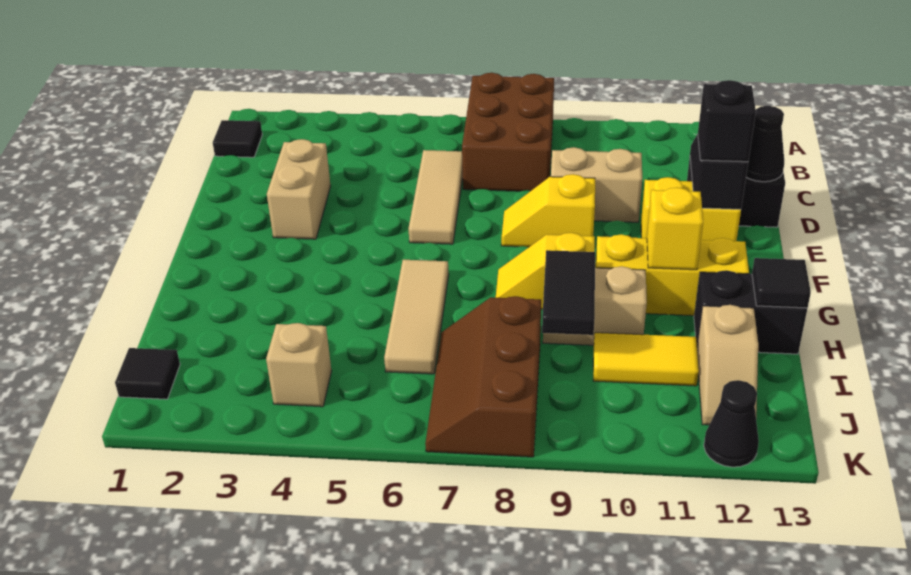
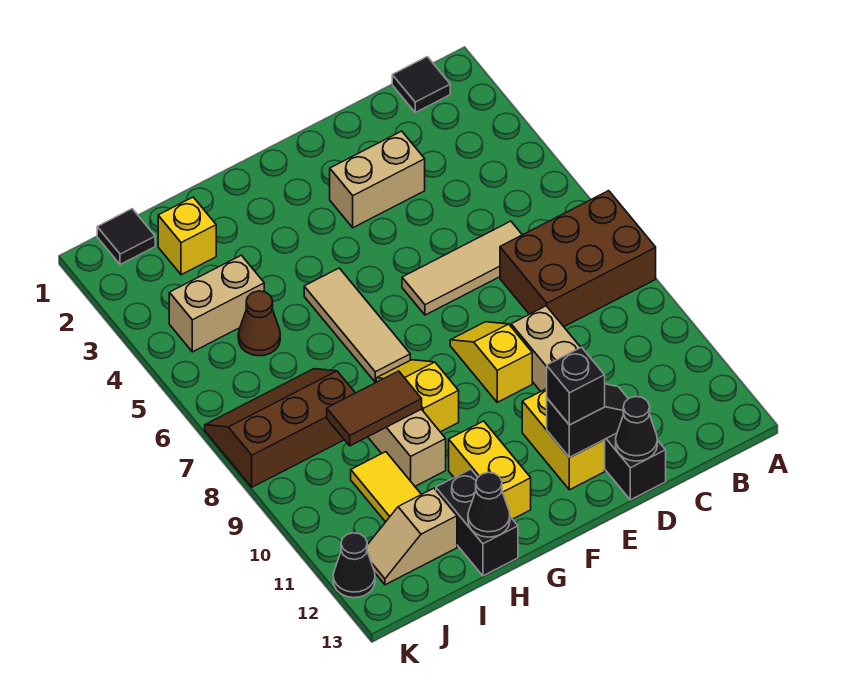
tan 1x3 tile [384,260,449,374] -> tan 1x3 tile turned to [304,268,410,382]
yellow 1x3 brick [595,234,749,316] -> yellow 1x2 brick [449,421,531,519]
yellow 1x1 brick [647,187,703,270] -> yellow 1x1 brick moved to [158,197,216,275]
black 1x2 tile [542,250,595,335] -> brown 1x2 tile [327,371,422,446]
black 1x1 tile [752,258,811,308] -> black 1x1 cone [468,472,510,537]
none -> brown 1x1 cone [238,291,280,356]
tan 1x1 brick [266,323,331,407] -> tan 1x2 brick [169,255,264,352]

